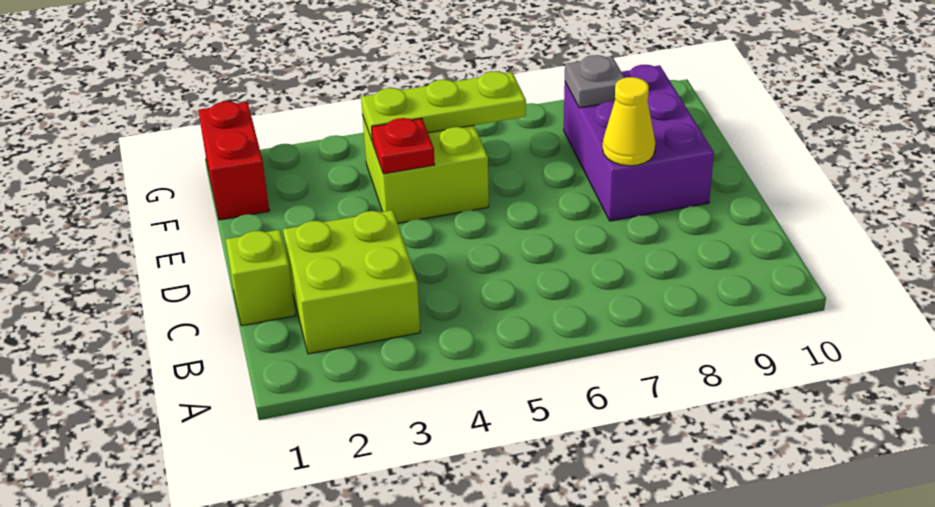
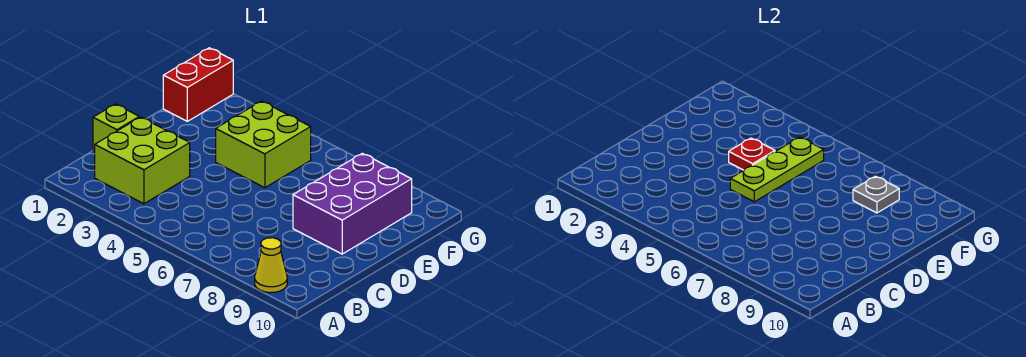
yellow 1x1 cone [603,77,655,166] -> yellow 1x1 cone moved to [255,238,287,293]
lime 1x3 plate [361,71,526,142] -> lime 1x3 plate turned to [730,137,824,202]

